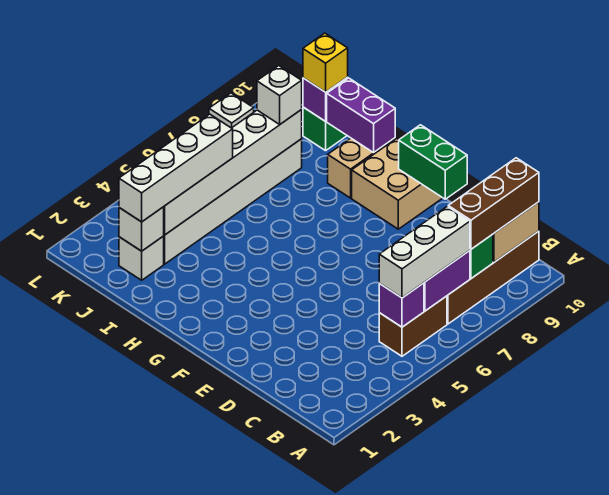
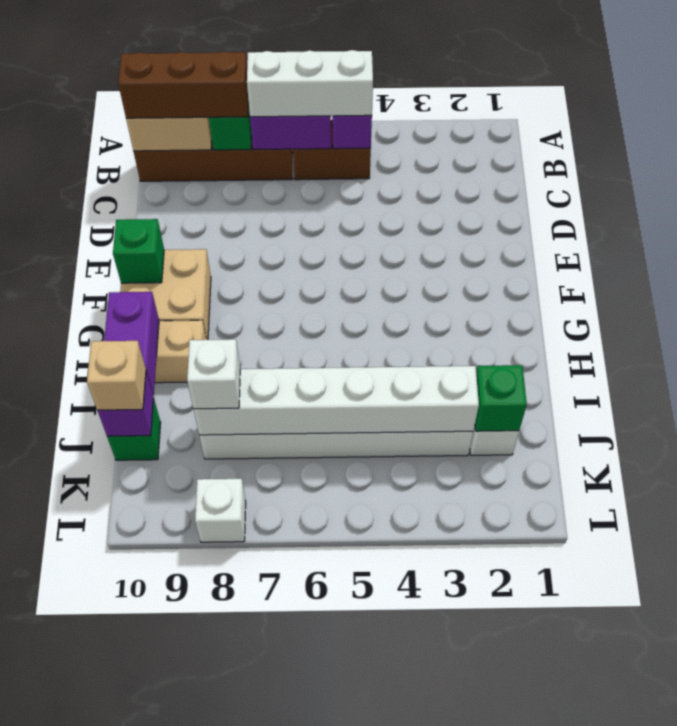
green 1x2 brick [399,125,467,199] -> green 1x1 brick [113,219,164,283]
white 1x1 brick [119,207,164,251] -> green 1x1 brick [475,365,527,431]
white 1x4 brick [119,114,233,222] -> none
yellow 1x1 brick [303,33,348,92] -> tan 1x1 brick [87,341,146,410]

